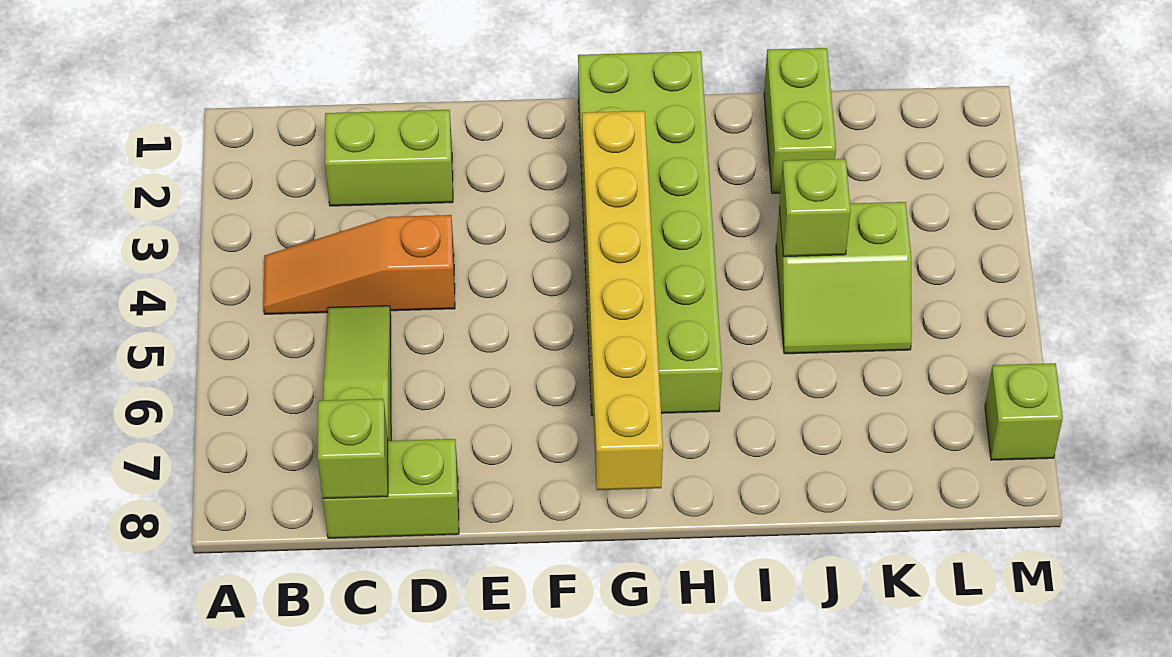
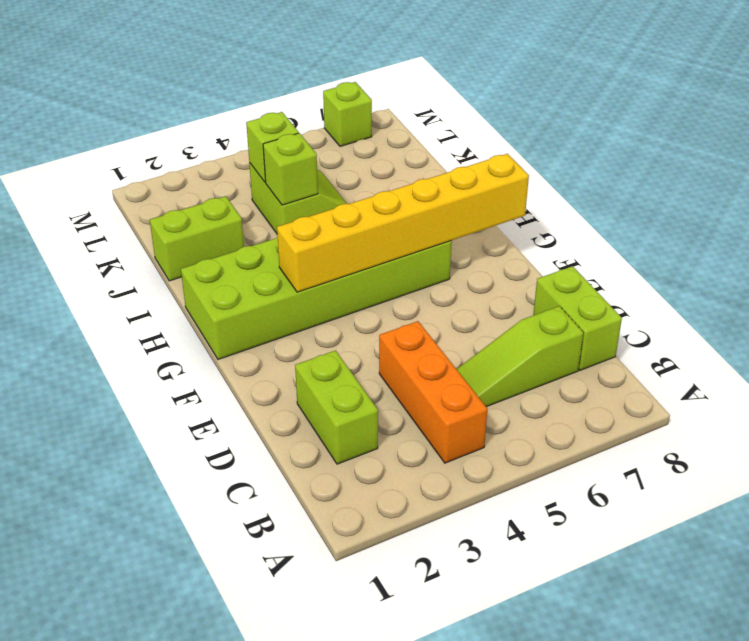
orange 1x3 slope [263,215,455,314] -> orange 1x3 brick [379,321,487,463]
lime 1x1 brick [318,399,388,499] -> lime 1x1 brick moved to [246,112,299,182]

